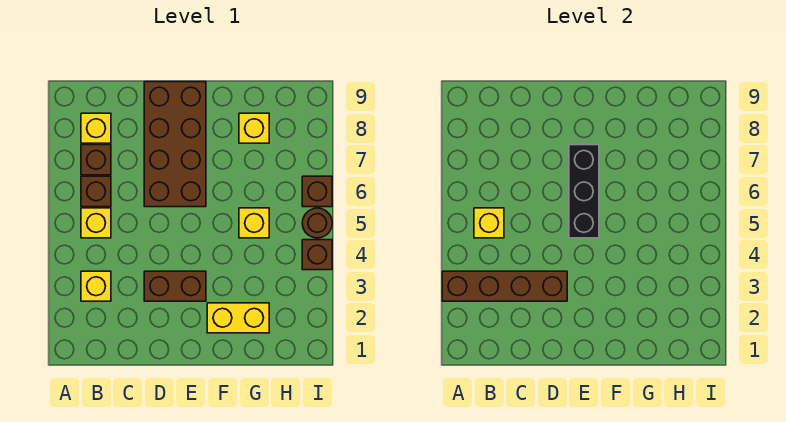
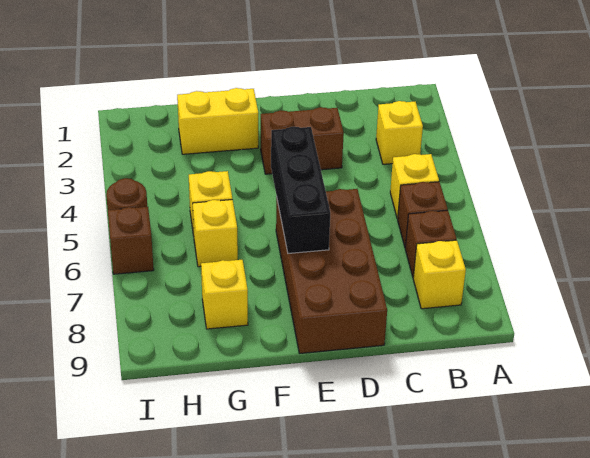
brown 1x4 brick [442,271,567,301] -> none
yellow 1x1 brick [474,208,504,238] -> yellow 1x1 brick moved to [193,200,238,267]
brown 1x1 brick [302,240,332,270] -> none

